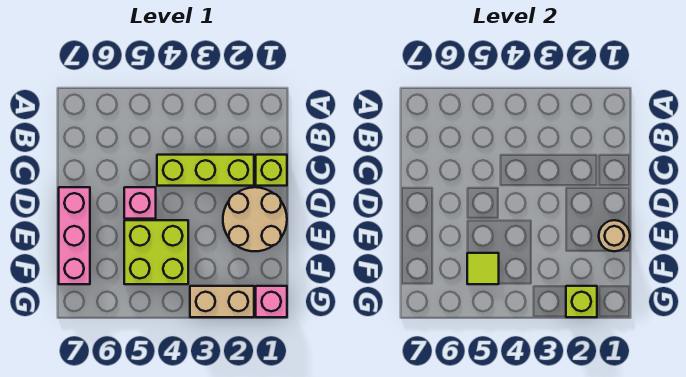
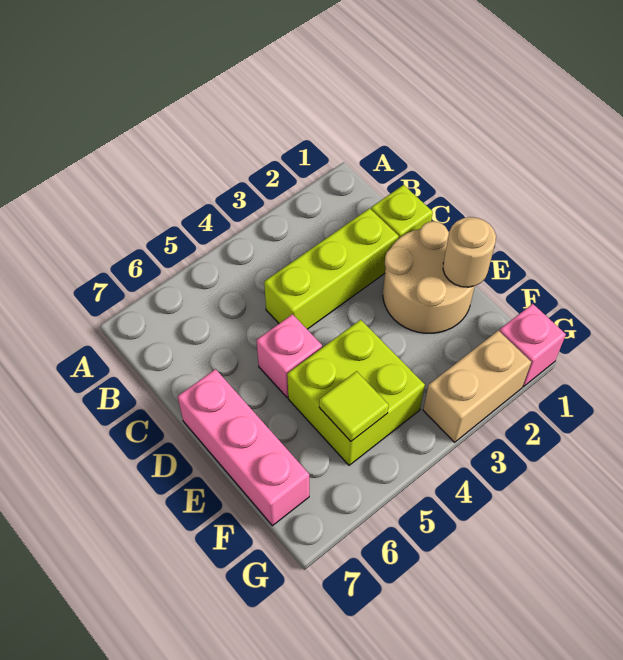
lime 1x1 brick [566,286,597,317] -> none

